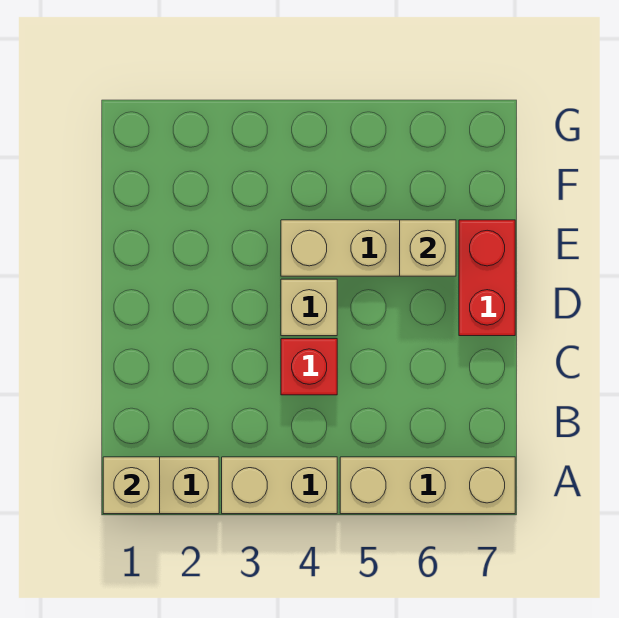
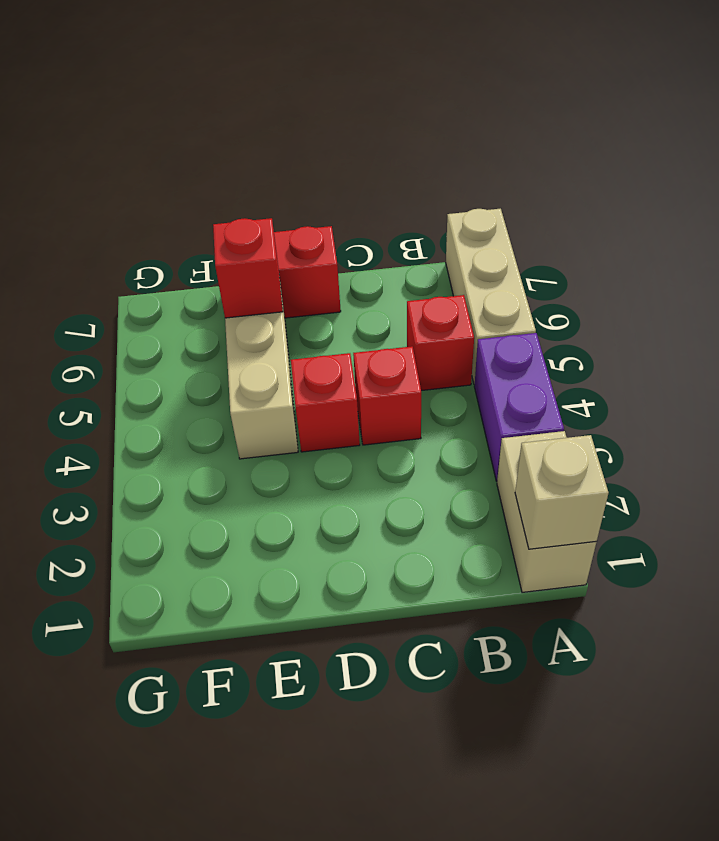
tan 1x2 brick [222,457,337,514] -> purple 1x2 brick [474,333,564,481]
none -> red 1x1 brick [407,295,474,391]
tan 1x1 brick [281,279,337,336] -> red 1x1 brick [291,353,360,452]
tan 1x1 brick [400,220,456,276] -> red 1x1 brick [213,218,283,318]

